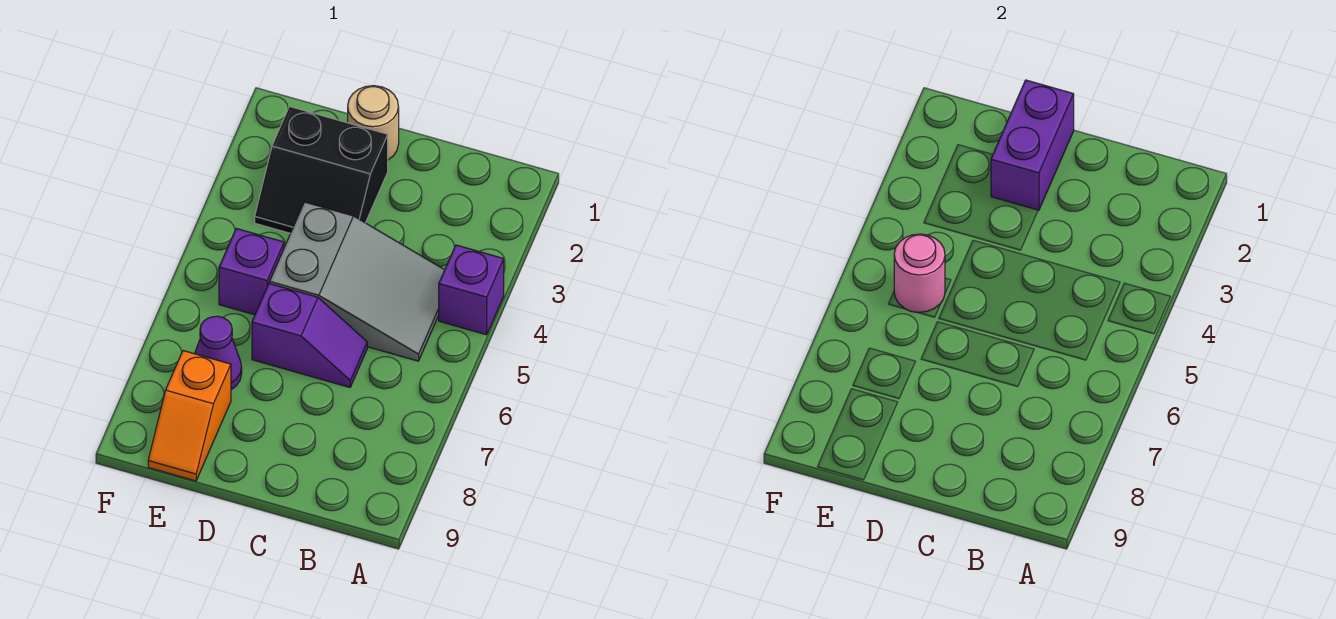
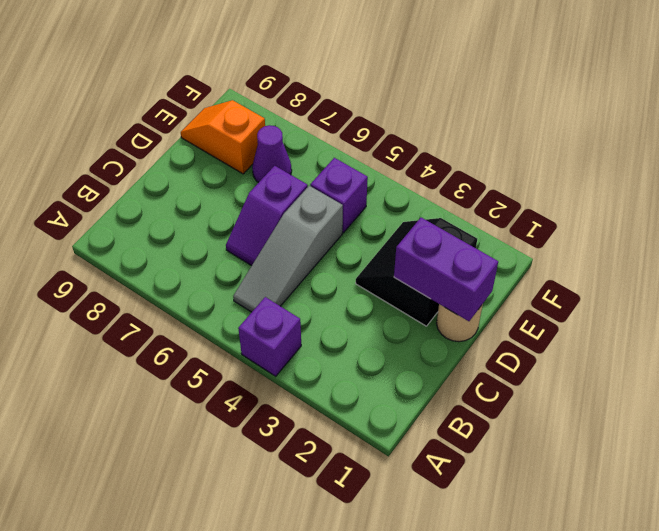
grey 2x3 slope [270,202,444,361] -> grey 1x3 slope [233,186,343,312]
pink 1x1 round brick [894,234,945,312] -> none

